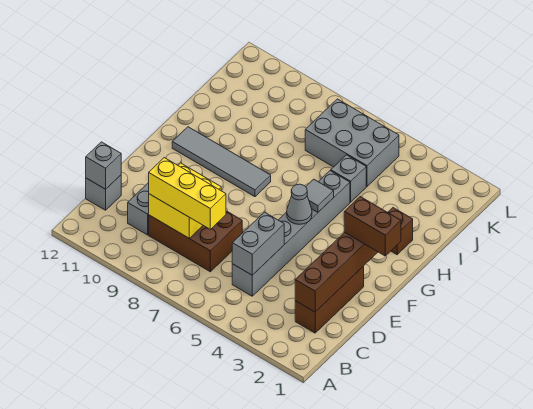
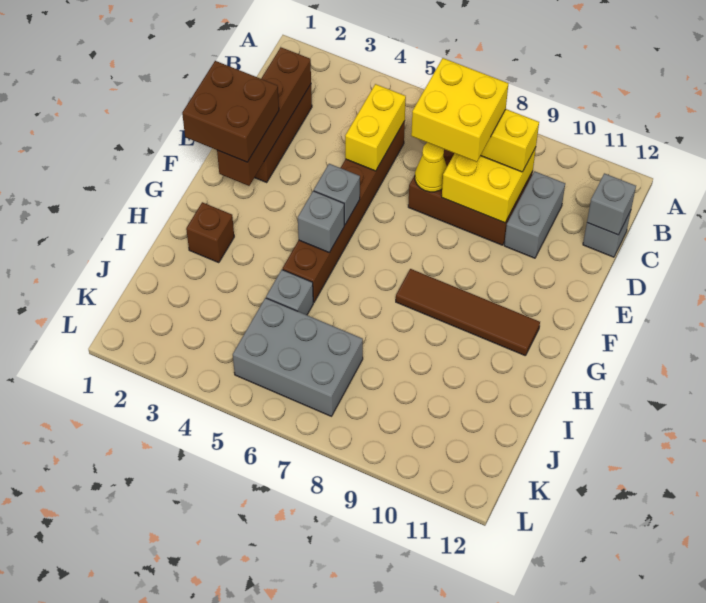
grey 1x6 brick [232,171,350,296] -> brown 1x6 brick [283,121,405,302]
grey 1x2 brick [232,212,284,275] -> yellow 1x2 brick [345,84,406,171]
none -> yellow 2x2 brick [411,58,508,162]
none -> yellow 1x1 cone [415,143,447,192]
brown 1x2 brick [344,197,401,256] -> brown 2x2 brick [182,61,279,162]
grey 1x1 cone [287,184,312,224] -> grey 1x1 brick [314,164,360,225]
grey 1x1 tile [306,179,334,212] -> grey 1x1 brick [298,191,344,252]
grey 1x4 tile [172,127,271,197] -> brown 1x4 tile [396,269,540,356]

